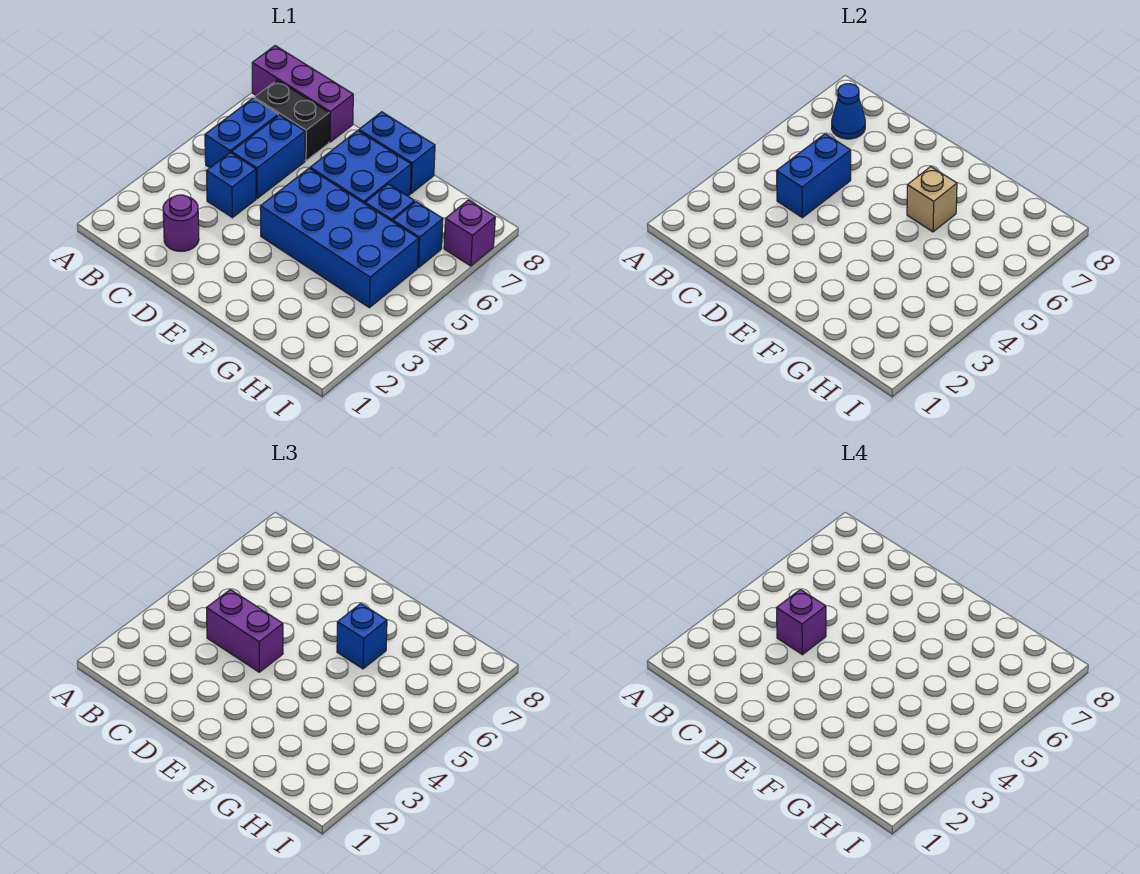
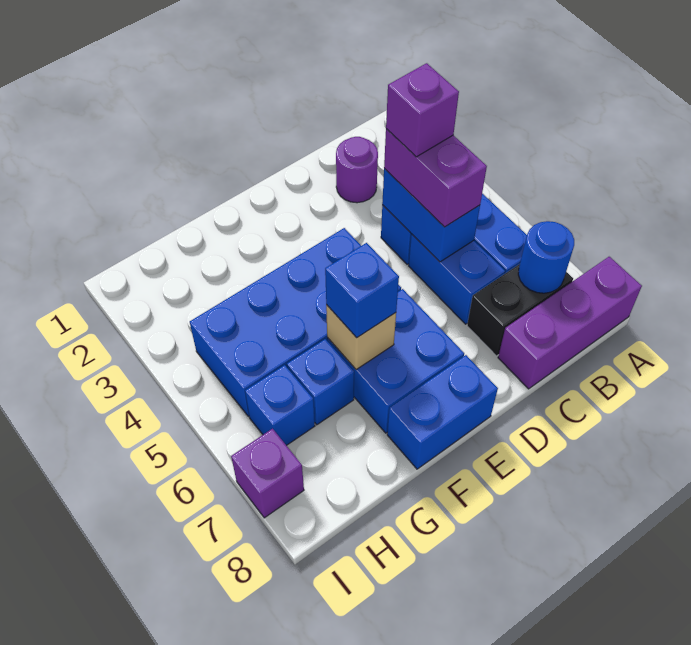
blue 1x1 cone [832,84,865,139] -> blue 1x1 round brick [518,221,574,293]
purple 1x2 brick [207,590,283,672] -> purple 1x2 brick turned to [384,129,487,227]

